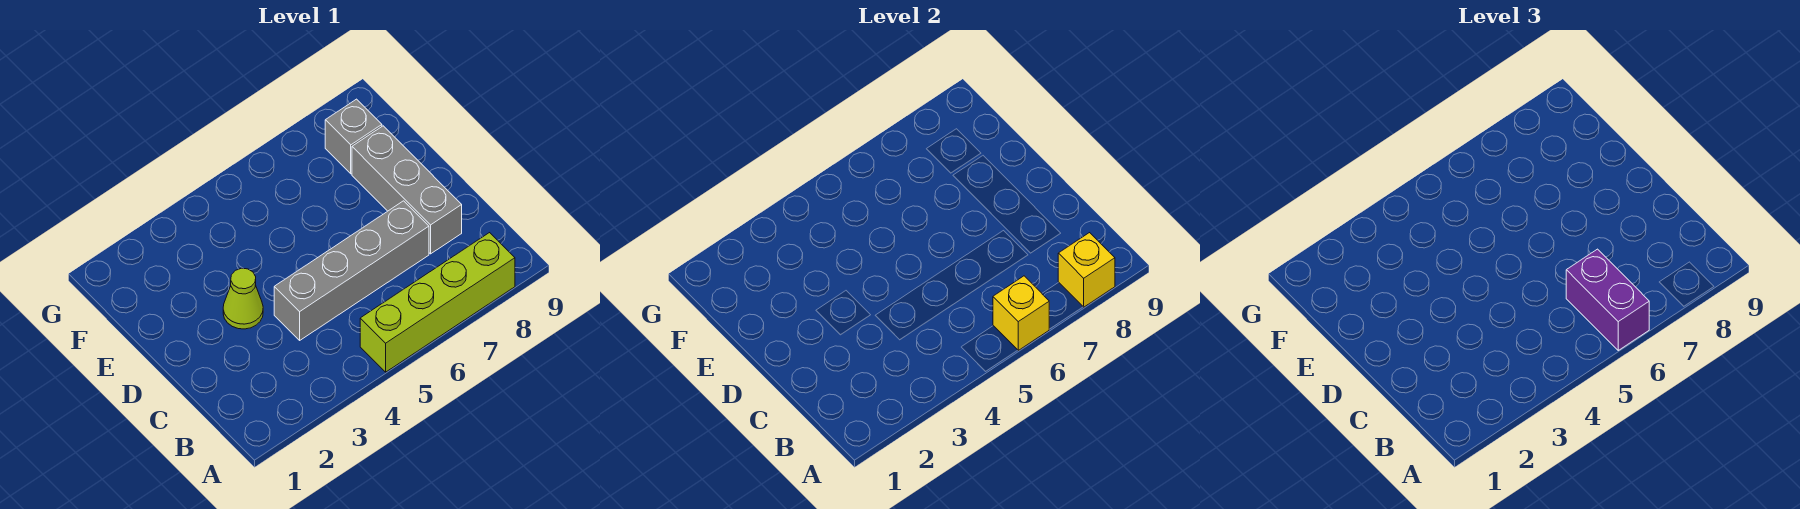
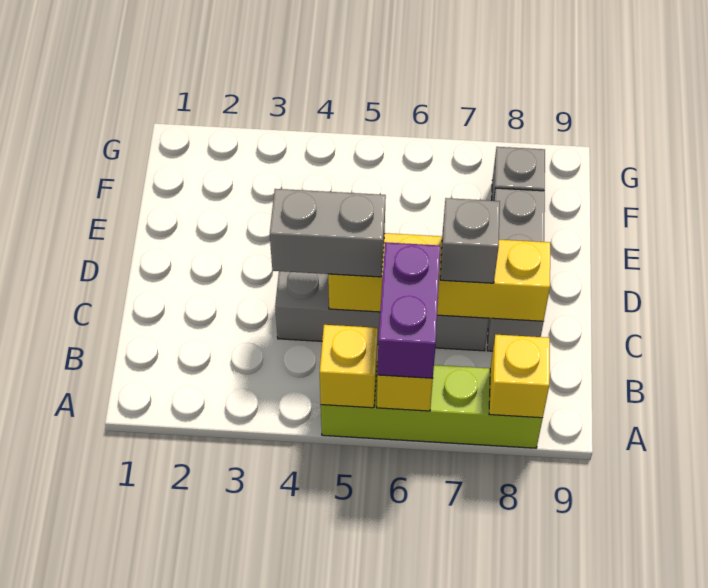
none -> yellow 1x1 brick [320,325,378,408]
none -> grey 1x2 brick [270,189,386,277]
none -> yellow 1x4 brick [328,233,550,321]
none -> grey 1x1 brick [440,198,500,283]
lime 1x1 cone [223,268,263,329] -> none

